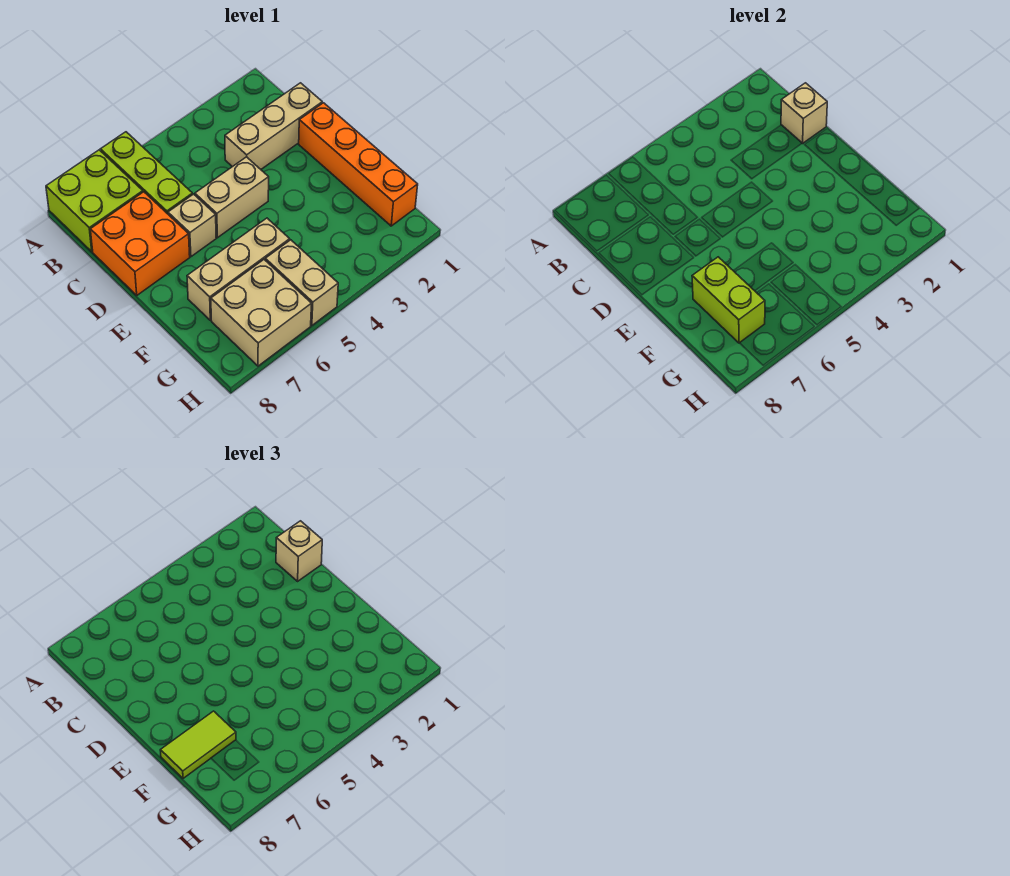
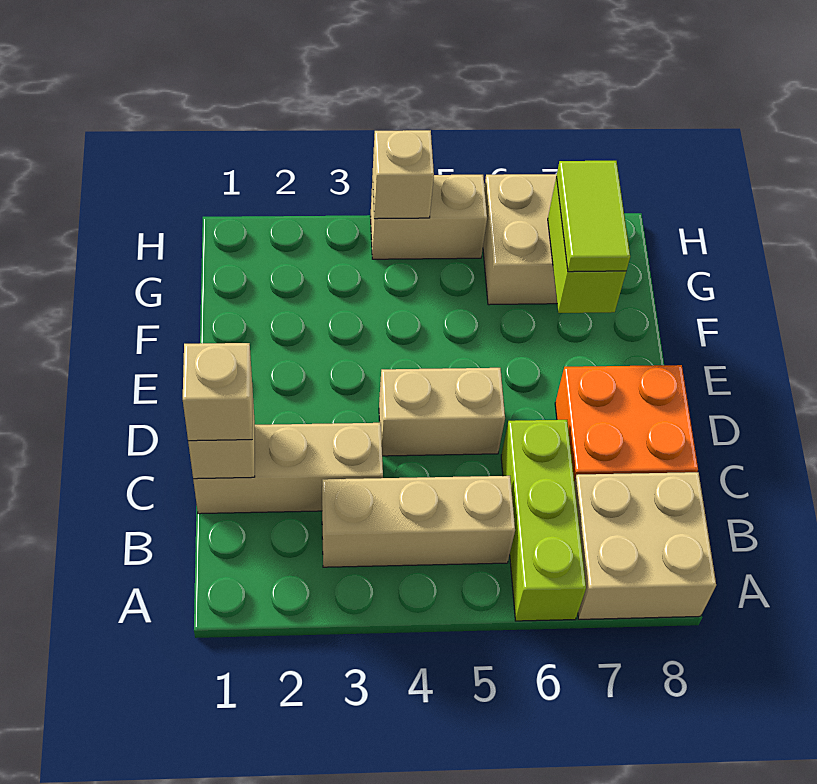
lime 2x2 brick [46,150,143,252] -> tan 2x2 brick [574,472,716,619]
orange 1x4 brick [299,103,418,226] -> none
tan 1x1 brick [168,194,216,257] -> tan 1x1 brick moved to [373,130,434,219]
tan 1x3 brick [187,218,290,320] -> tan 1x3 brick moved to [322,476,515,567]
lime 1x2 tile [160,711,236,778] -> lime 1x2 tile turned to [557,161,630,272]
tan 1x2 brick [265,240,338,325] -> tan 1x2 brick turned to [370,175,487,259]

